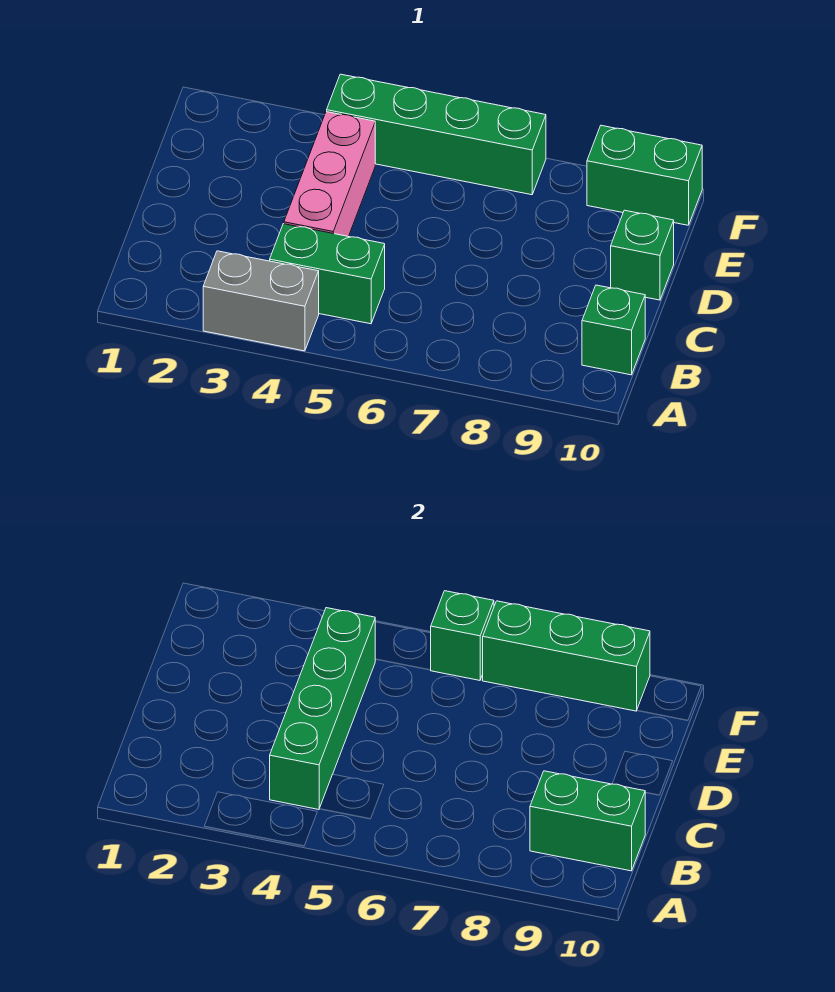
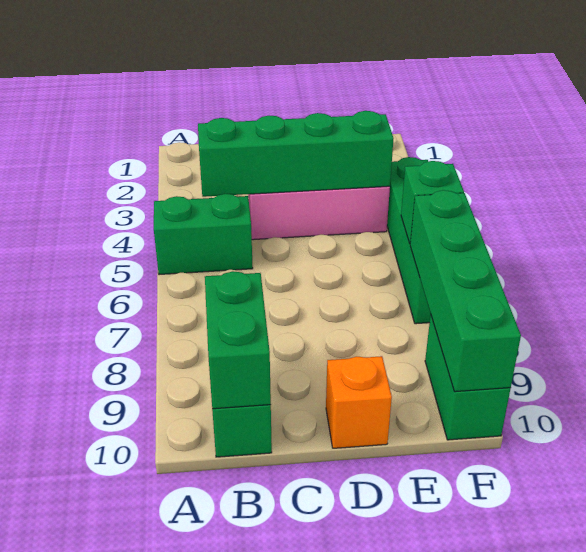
grey 1x2 brick [203,251,319,351] -> none
green 1x2 brick [270,224,385,324] -> green 1x2 brick turned to [154,194,253,275]
green 1x1 brick [611,210,674,300] -> orange 1x1 brick [326,356,392,448]
green 1x3 brick [483,601,650,711] -> green 1x4 brick [410,190,521,392]

